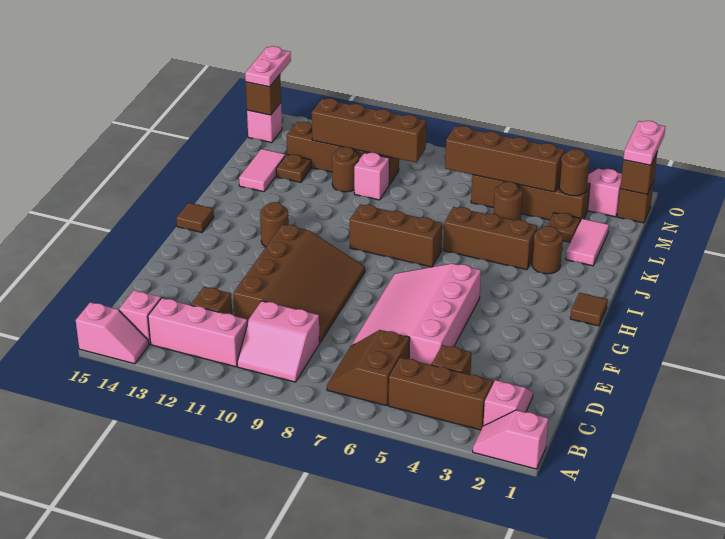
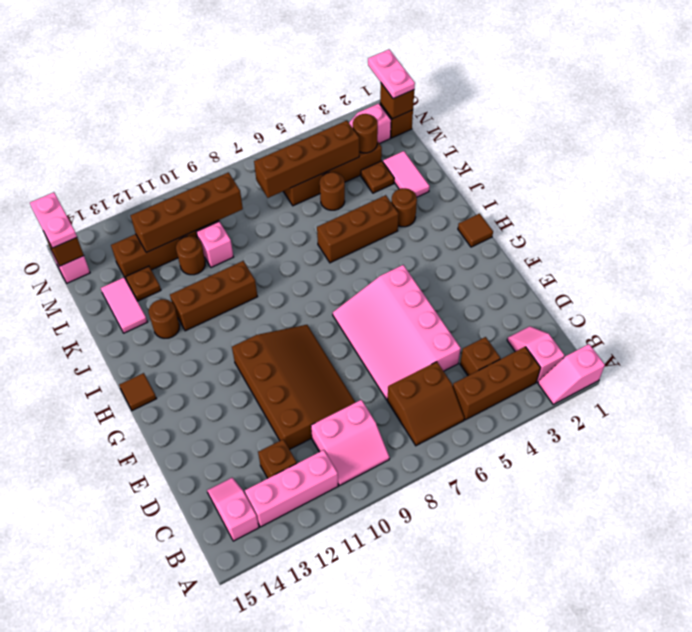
pink 1x2 slope [76,302,149,364] -> none
brown 2x2 slope [327,330,410,406] -> brown 2x2 slope turned to [387,362,464,446]
brown 1x1 round brick [260,202,289,247] -> brown 1x1 round brick moved to [149,299,180,338]
brown 1x3 brick [350,204,442,267] -> brown 1x3 brick moved to [170,261,257,331]

